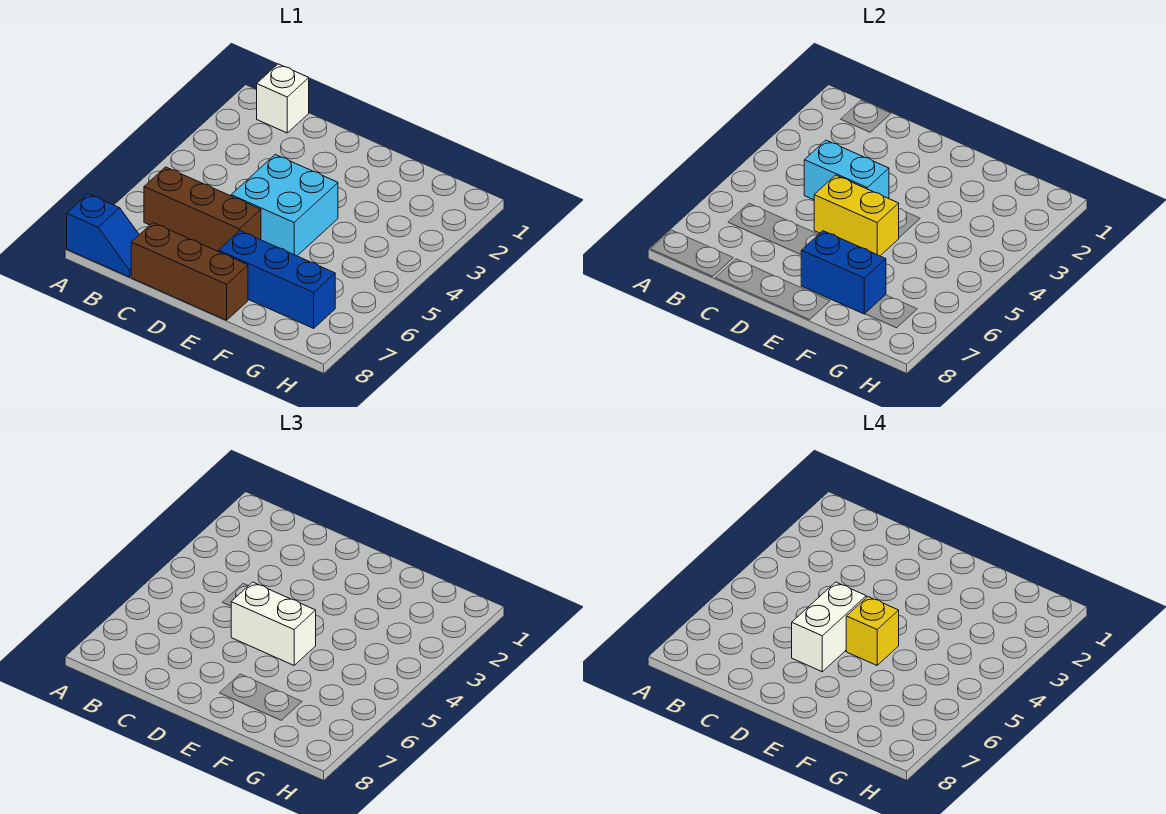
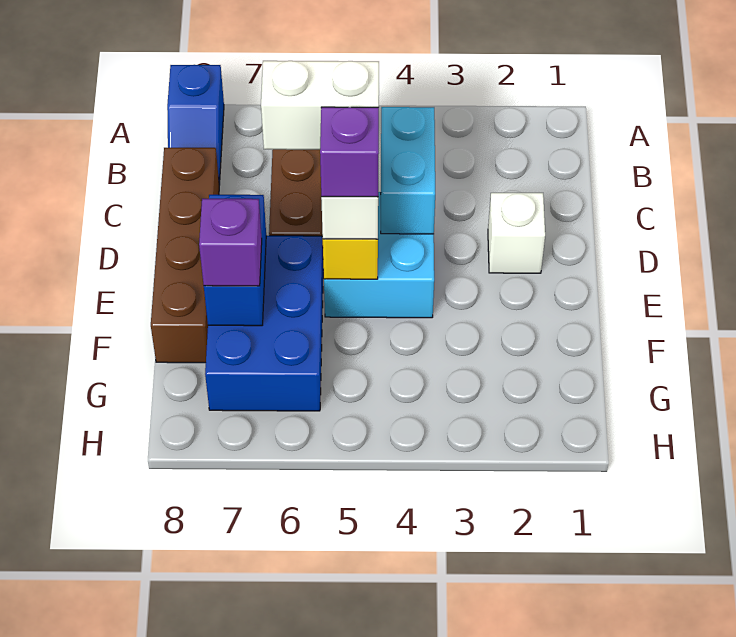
white 1x1 brick [257,64,309,133] -> white 1x1 brick moved to [488,193,545,273]
brown 1x3 brick [131,223,248,320] -> brown 1x4 brick [151,148,219,363]
yellow 1x1 brick [846,597,899,665] -> purple 1x1 brick [320,107,379,197]
blue 1x3 brick [218,231,335,328] -> blue 2x3 brick [205,236,323,411]
none -> purple 1x1 brick [199,199,262,286]

